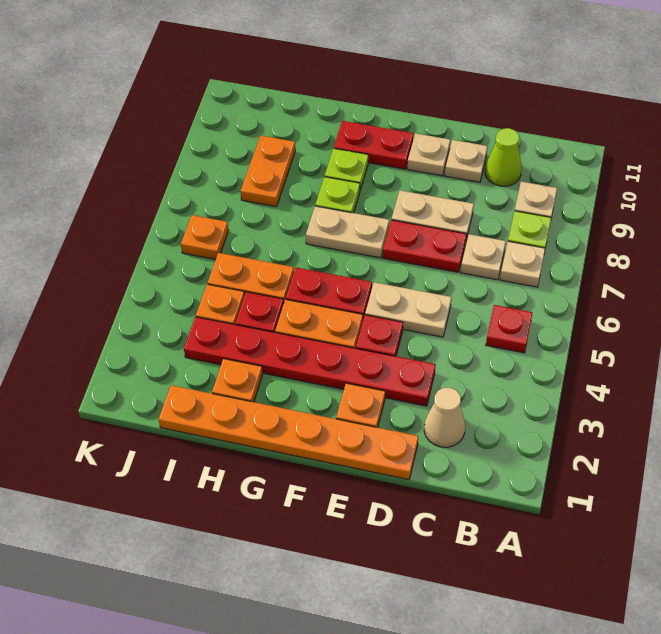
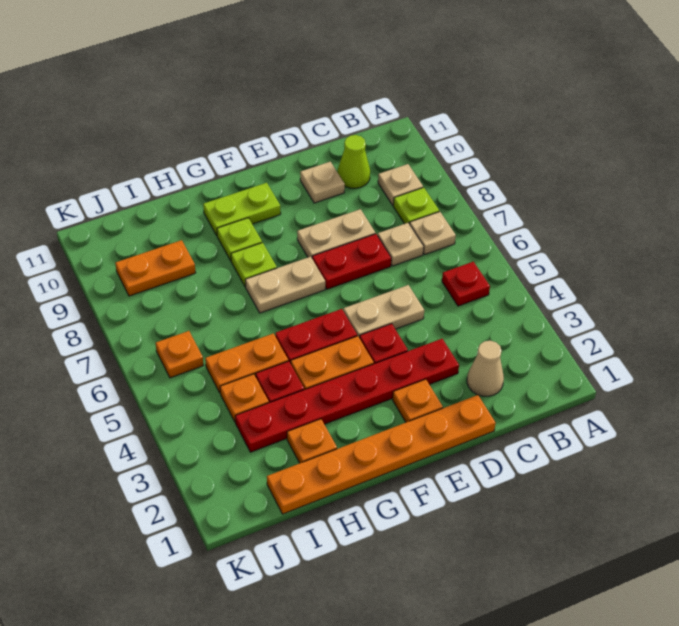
tan 1x1 plate [407,133,450,176] -> none
red 1x2 plate [334,121,413,169] -> lime 1x2 plate [203,183,281,235]
orange 1x2 plate [240,136,295,207] -> orange 1x2 plate turned to [115,240,196,296]

